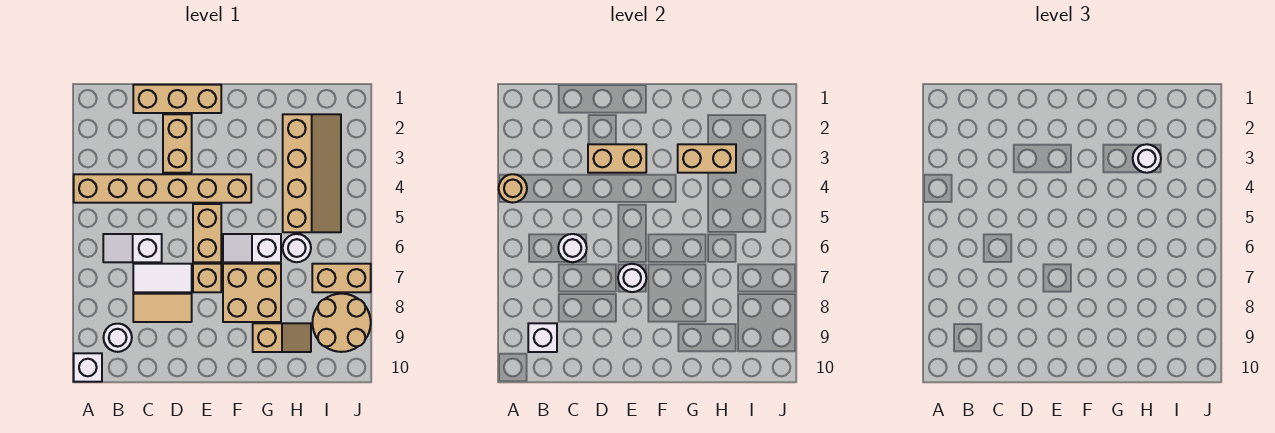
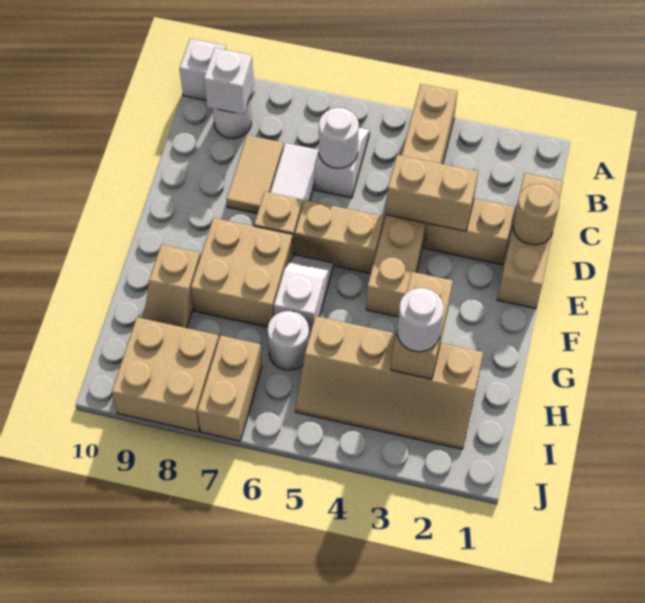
tan 1x1 round brick [499,174,527,203] -> tan 1x1 round brick moved to [513,184,559,245]
tan 1x2 brick [588,144,646,173] -> tan 1x2 brick turned to [386,155,478,231]
white 1x1 round brick [618,264,646,292] -> none
tan 2x2 round brick [312,294,371,352] -> tan 2x2 brick [112,317,219,432]

